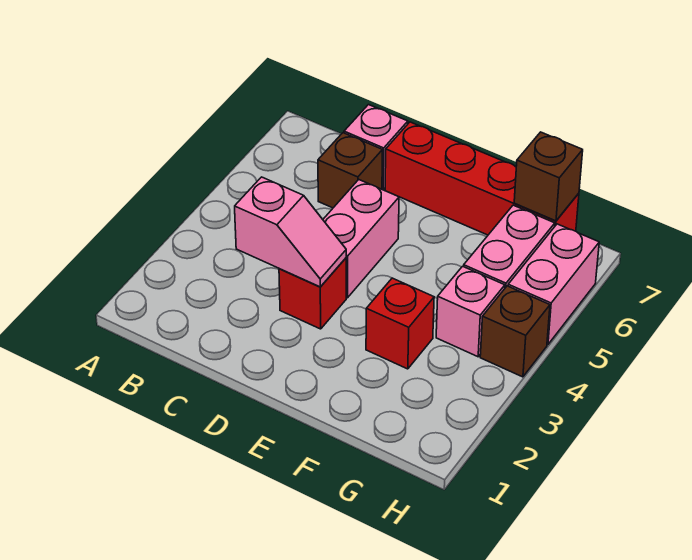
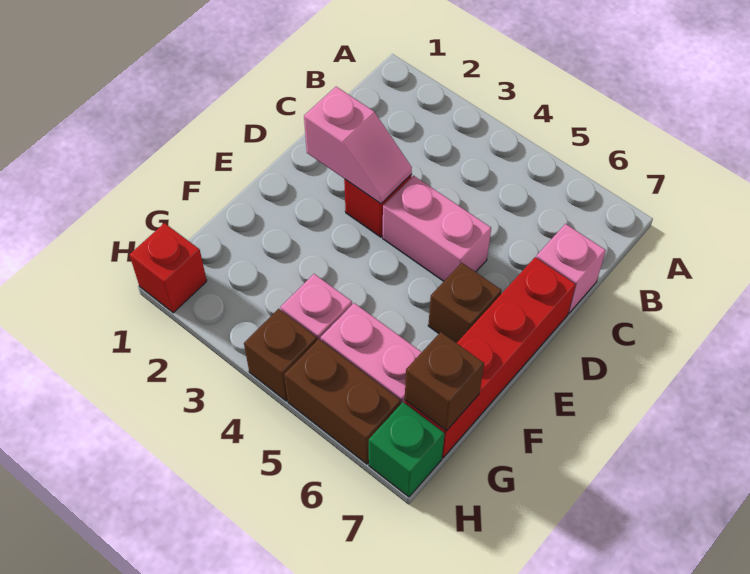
pink 1x2 slope [235,177,346,287] -> pink 1x2 slope turned to [304,87,412,204]
brown 1x1 brick [318,133,383,208] -> brown 1x1 brick moved to [428,263,502,343]
red 1x1 brick [366,278,434,369] -> red 1x1 brick moved to [129,223,207,313]
pink 1x2 brick [508,224,599,345] -> brown 1x2 brick [284,339,401,464]
none -> green 1x1 brick [369,402,445,497]

